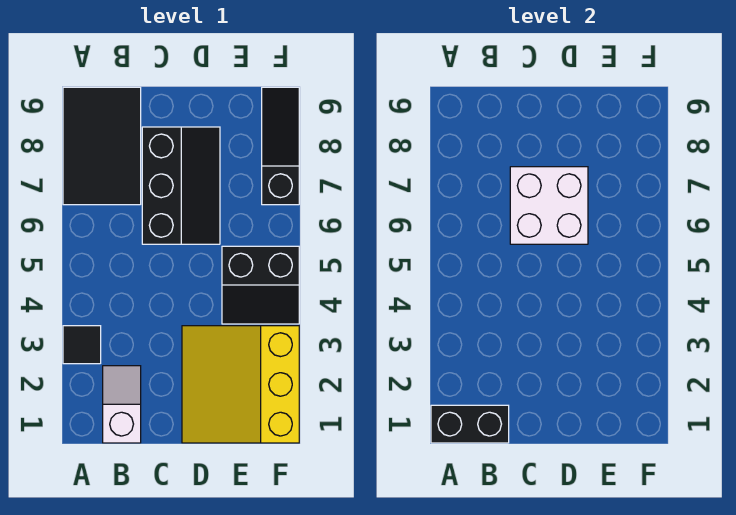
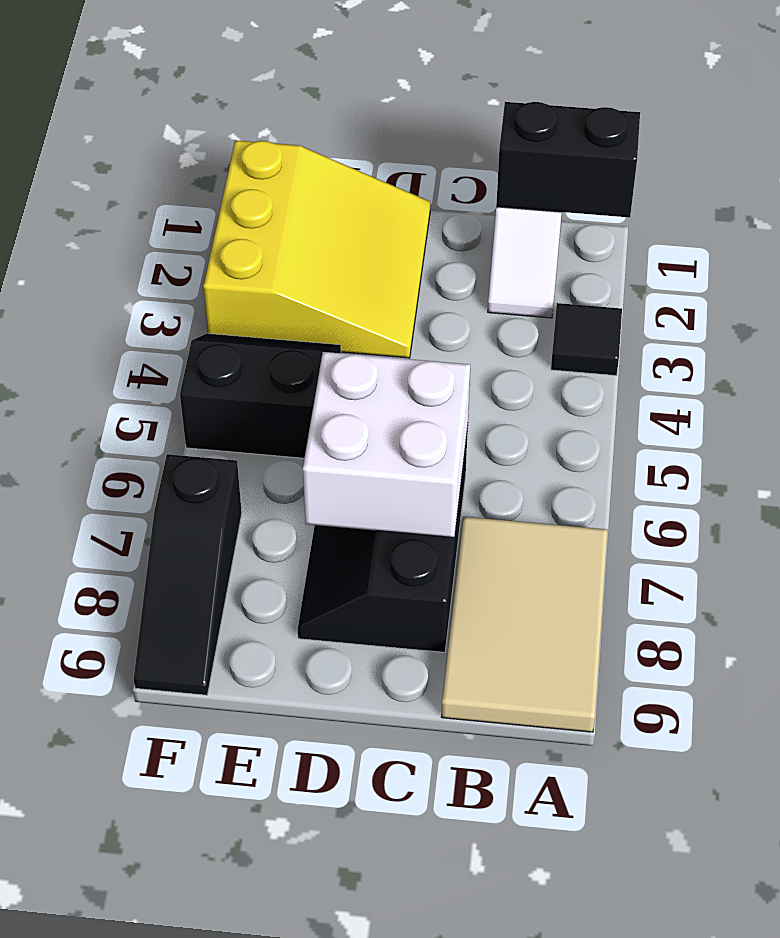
black 2x3 tile [63,87,141,205] -> tan 2x3 tile [441,517,608,732]

